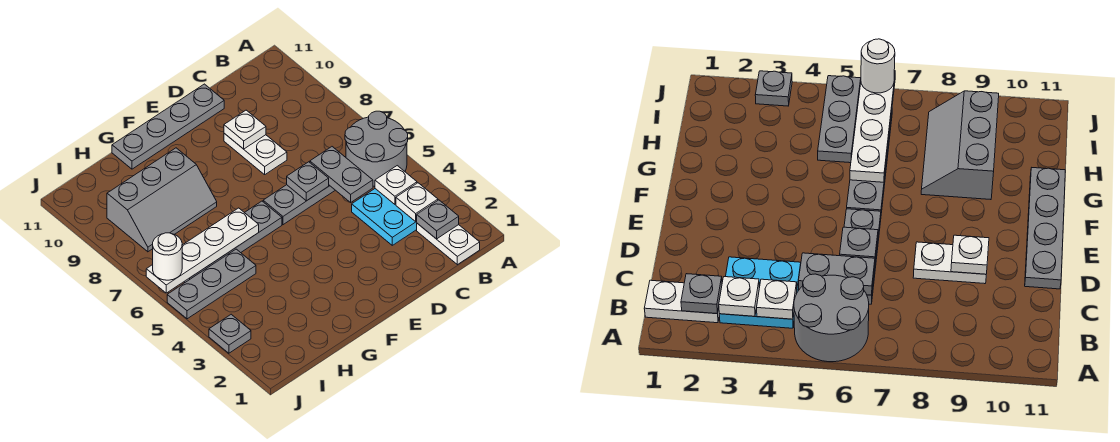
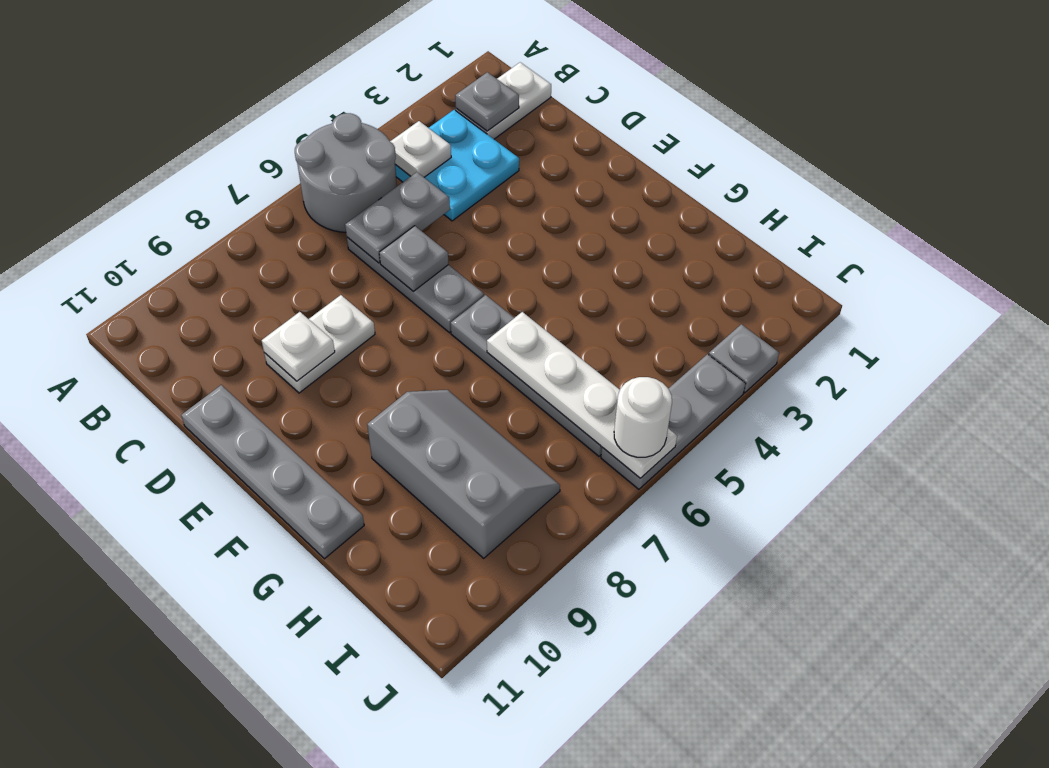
white 1x1 plate [396,183,438,221] -> none
grey 1x3 plate [167,249,256,319] -> grey 1x3 plate turned to [601,354,746,489]

